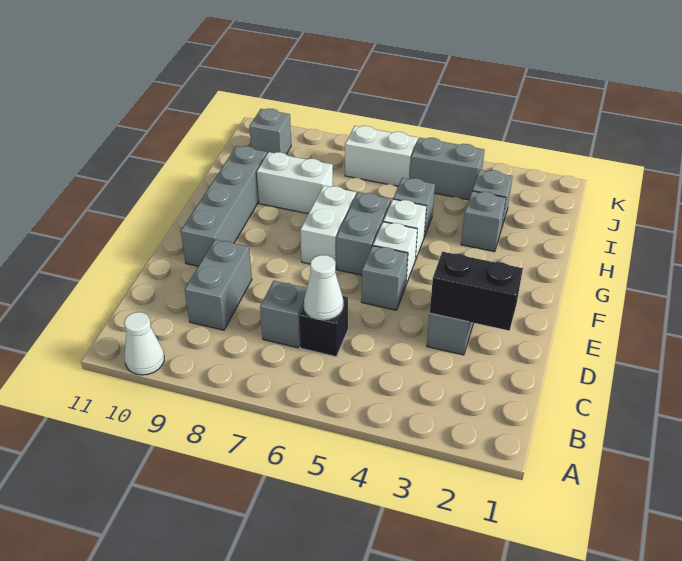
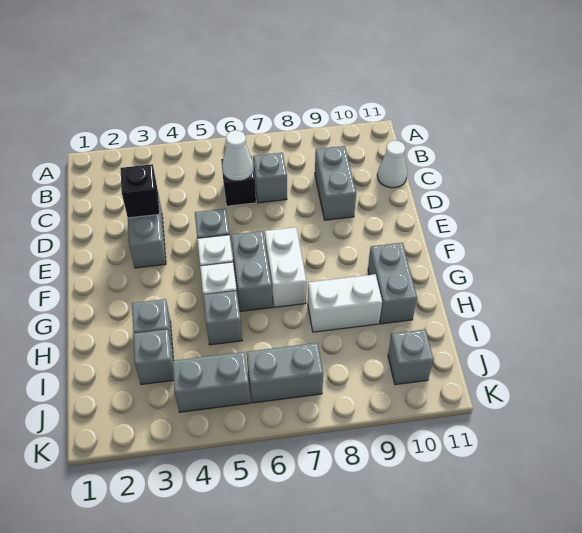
white 1x1 cone [124,312,164,375] -> white 1x1 cone moved to [377,140,407,188]
black 1x2 brick [430,252,523,331] -> black 1x1 brick [120,164,159,218]
grey 1x4 brick [181,146,267,266] -> grey 1x2 brick [368,243,417,324]
white 1x2 brick [345,126,418,186] -> grey 1x2 brick [246,343,323,403]

